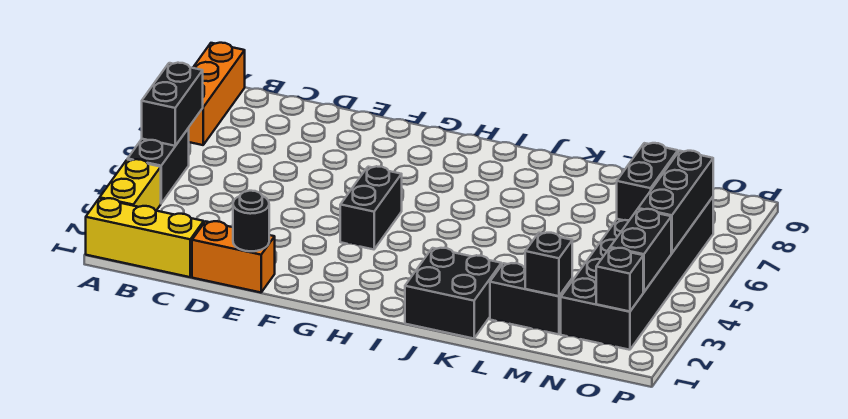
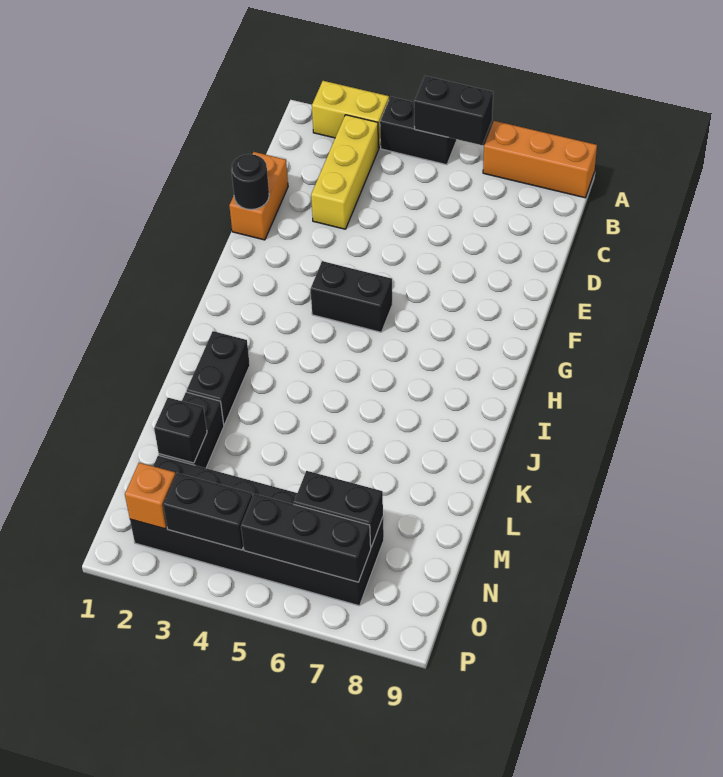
yellow 1x3 brick [86,198,204,277] -> yellow 1x3 brick moved to [311,115,379,229]
black 2x2 brick [405,248,501,339] -> black 1x2 brick [187,331,250,425]
black 1x1 brick [596,248,643,311] -> orange 1x1 brick [125,463,176,529]

